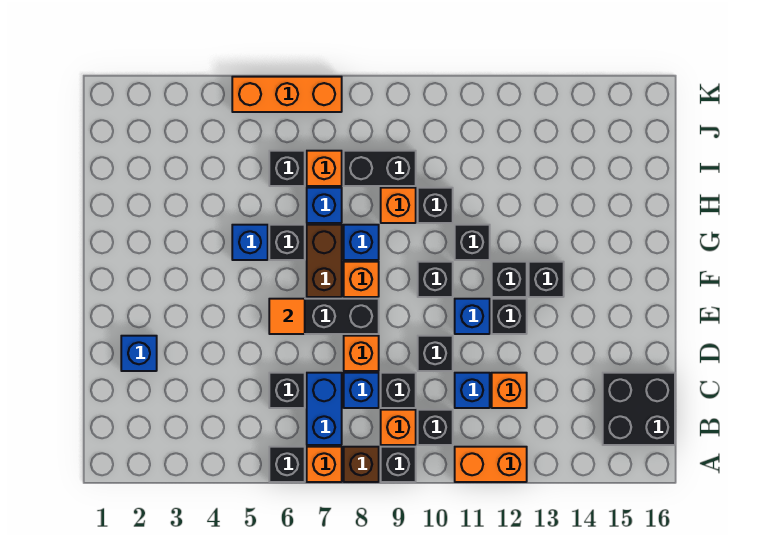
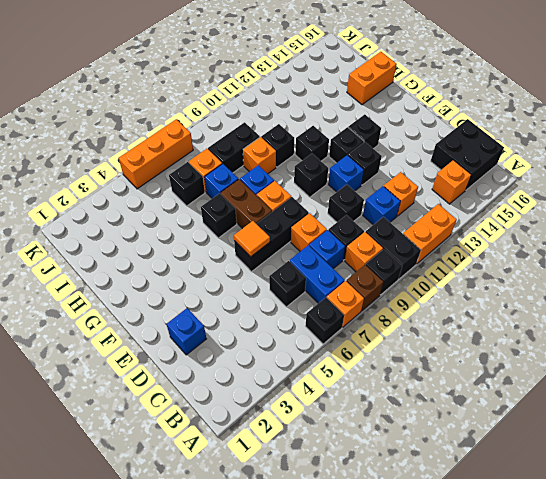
black 1x1 brick [418,410,453,445] -> black 1x2 brick [366,217,421,279]
none -> orange 1x1 brick [432,160,471,204]
blue 1x1 brick [232,225,268,260] -> none
none -> orange 1x2 brick [347,52,397,105]

